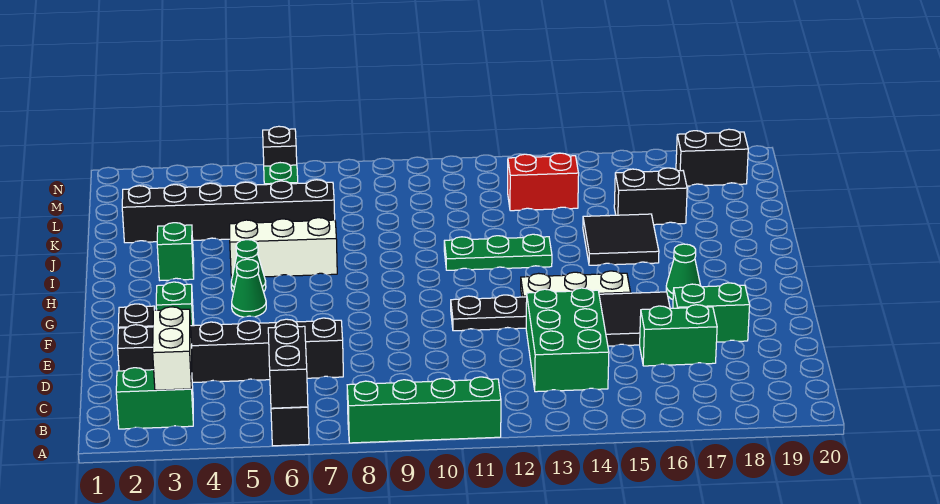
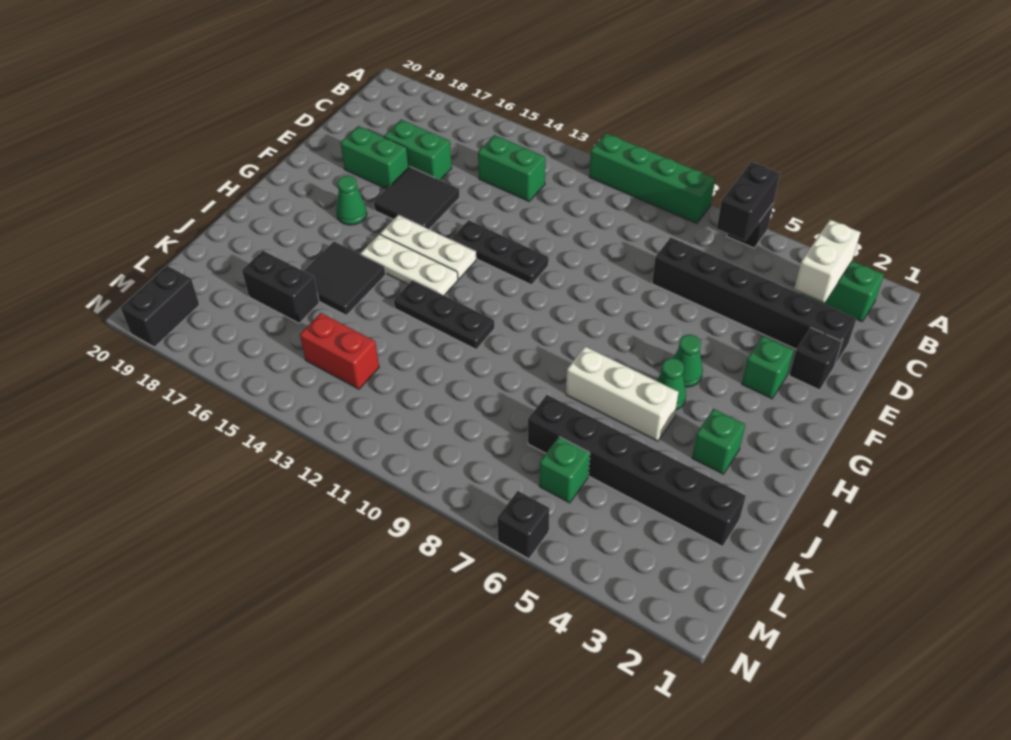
green 2x3 brick [526,288,609,392] -> green 1x2 brick [478,135,545,201]
none -> white 1x3 plate [361,234,458,295]
green 1x3 plate [444,234,552,270] -> black 1x3 plate [394,280,495,349]
black 1x2 brick [676,129,748,186] -> black 1x2 brick turned to [121,266,199,347]

